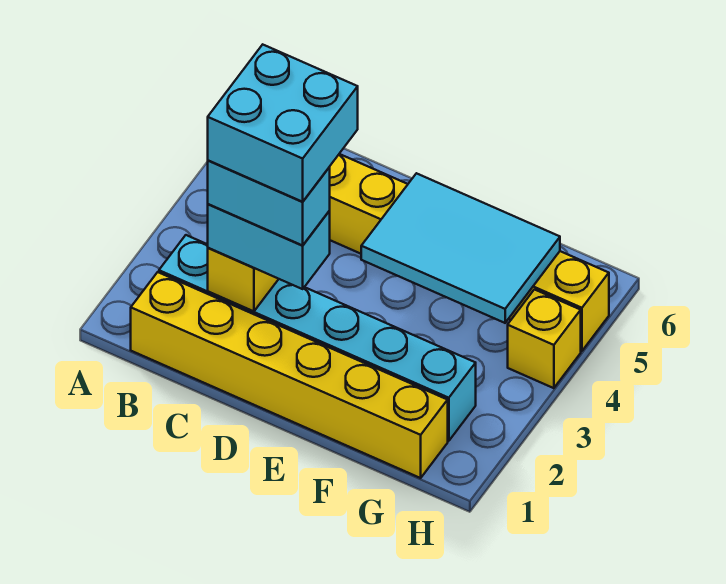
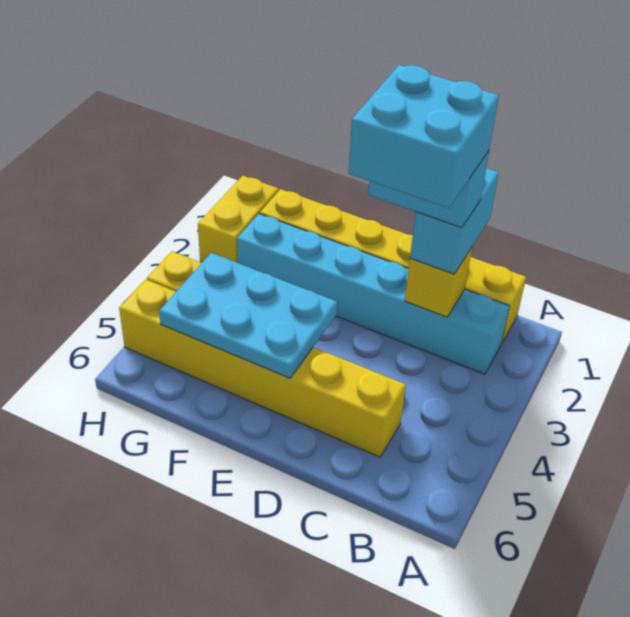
cyan 1x2 brick [208,204,330,289] -> cyan 1x2 brick turned to [410,168,499,274]
cyan 2x3 tile [361,173,560,323] -> cyan 2x3 plate [159,253,337,378]
none -> yellow 1x2 brick [198,176,279,263]

